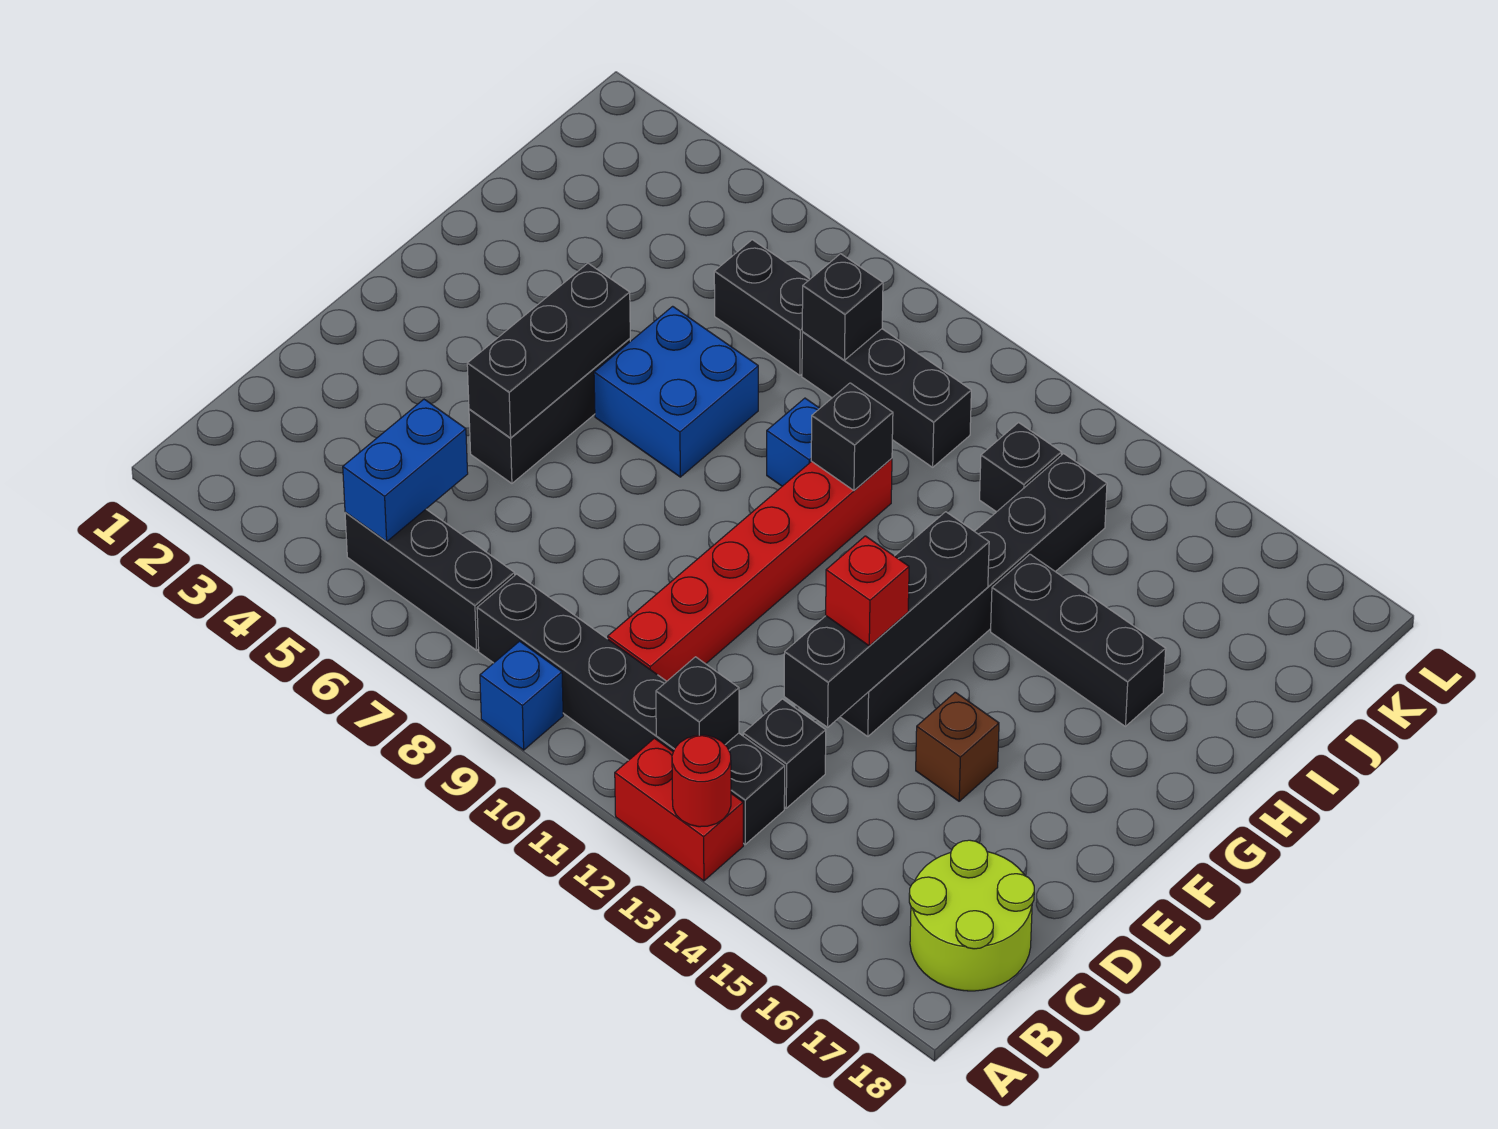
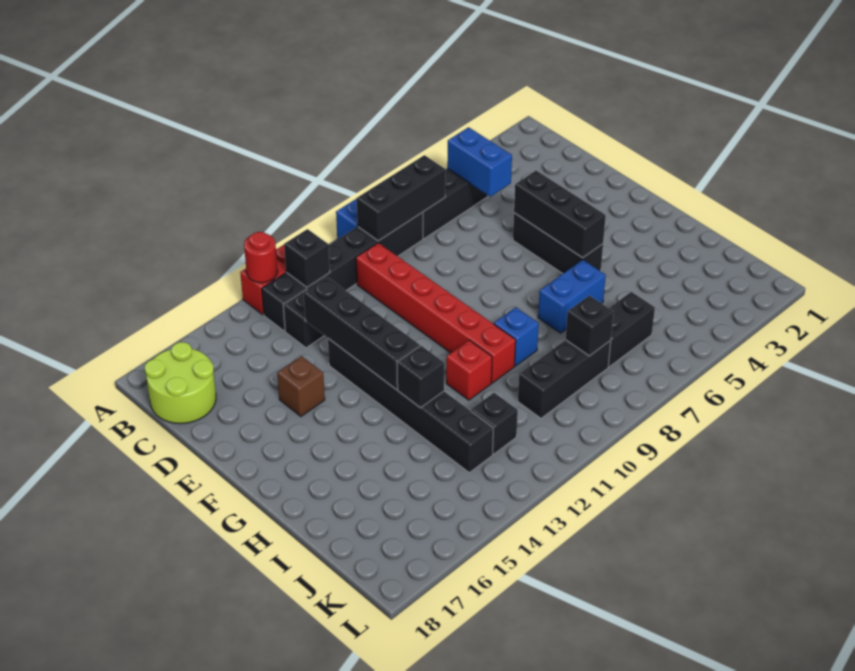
red 1x1 brick [826,536,909,646] -> red 1x1 brick moved to [446,340,492,400]
blue 2x2 brick [594,306,758,477] -> blue 1x2 brick [538,260,606,333]
black 1x1 brick [811,383,893,490] -> black 1x1 brick moved to [397,346,444,408]
black 1x3 brick [991,554,1166,726] -> black 1x3 brick moved to [357,155,445,241]

